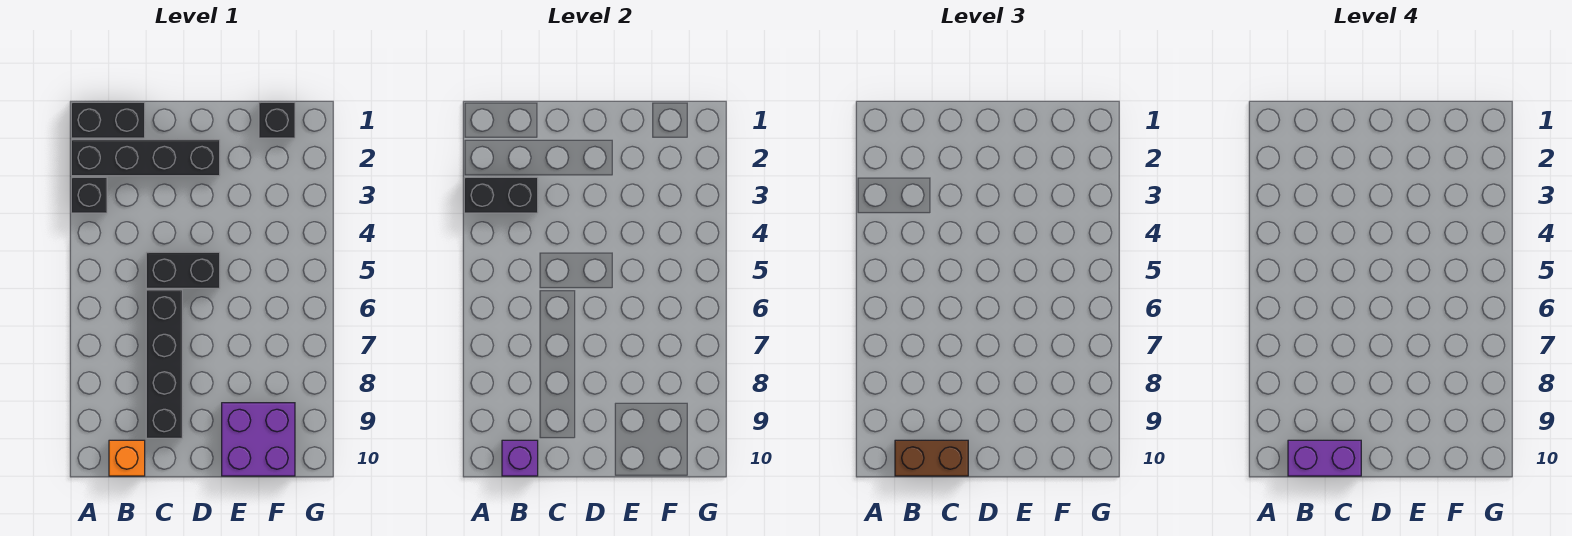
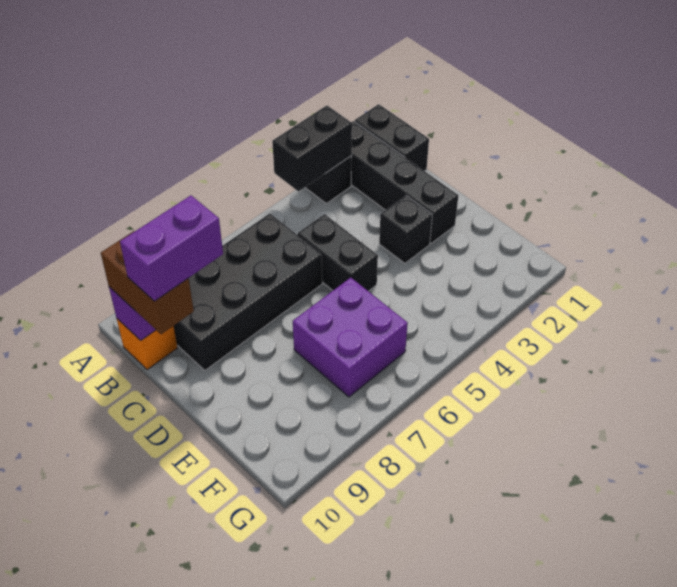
black 1x2 brick [464,177,538,213] -> black 1x2 brick turned to [272,106,352,192]
purple 1x2 brick [1288,440,1361,476] -> purple 1x2 brick turned to [120,195,223,301]
black 1x4 brick [146,290,182,438] -> black 2x4 brick [174,214,322,370]
purple 2x2 brick [222,403,295,476] -> purple 2x2 brick moved to [293,278,408,397]
black 1x1 brick [259,102,295,138] -> black 1x1 brick moved to [379,196,432,263]

